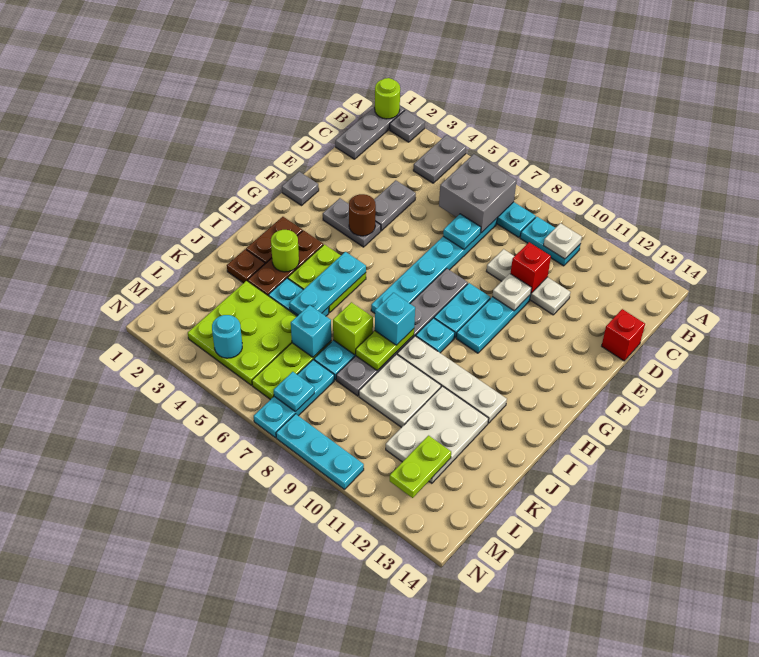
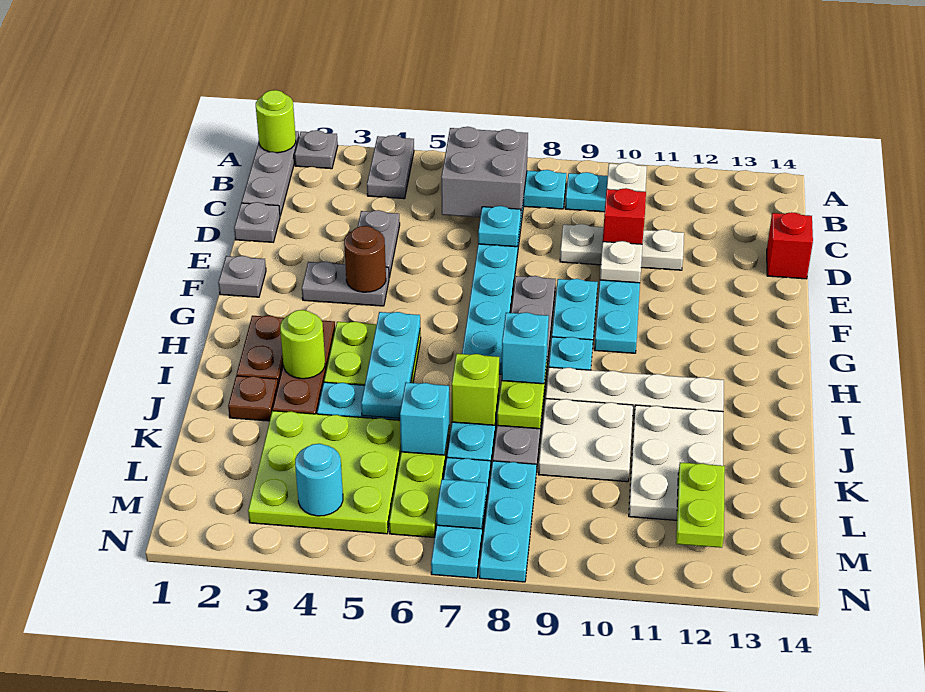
none -> grey 1x1 plate [234,202,280,242]
cyan 1x3 plate [276,414,364,489] -> cyan 1x3 plate turned to [479,461,537,582]

